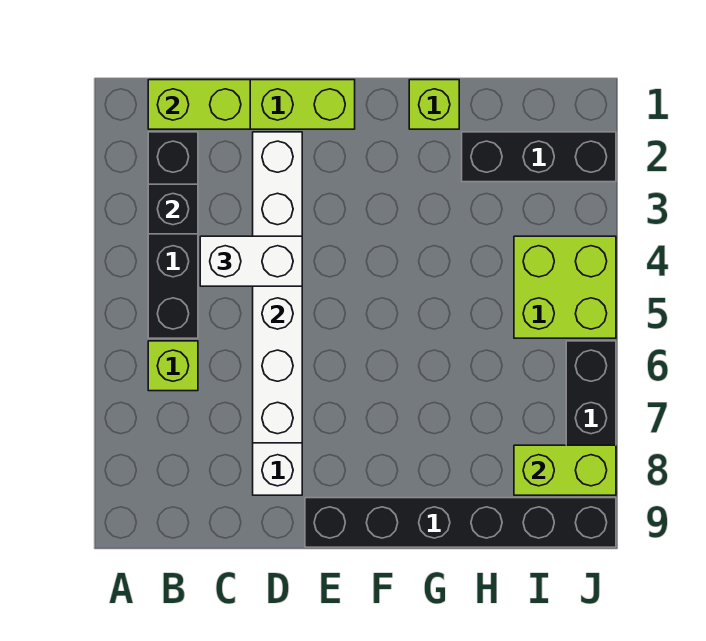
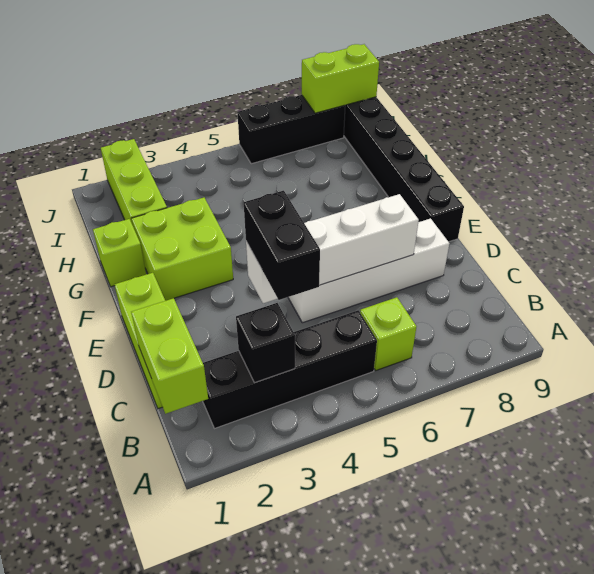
white 1x2 brick [200,236,302,286] -> black 1x2 brick [244,191,320,300]
white 1x6 brick [253,132,302,443] -> white 1x4 brick [246,194,419,303]
black 1x3 brick [462,132,616,182] -> lime 1x3 brick [101,139,167,225]
lime 2x2 brick [514,236,616,338] -> lime 2x2 brick moved to [131,198,233,301]
lime 1x2 brick [514,445,616,495] -> lime 1x2 brick turned to [302,44,379,113]

